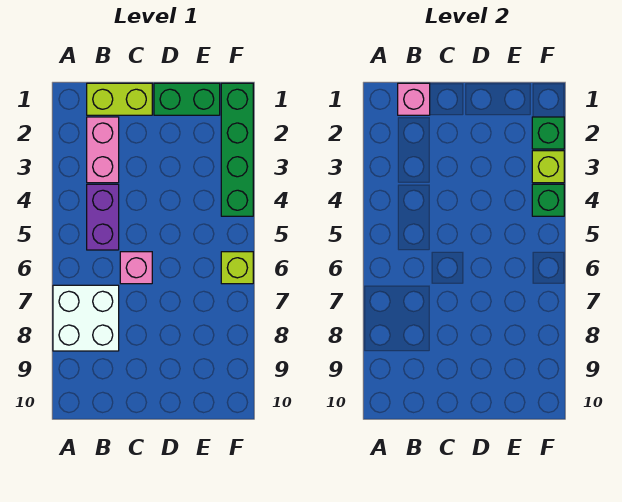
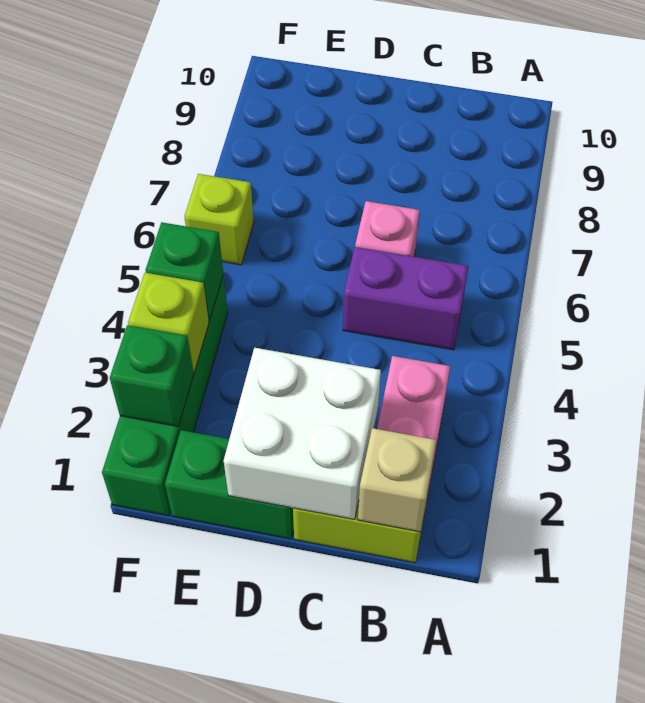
white 2x2 brick [53,285,119,351] -> white 2x2 brick moved to [224,348,381,519]
pink 1x1 brick [398,83,430,115] -> tan 1x1 brick [358,428,436,532]
purple 1x2 brick [87,184,119,250] -> purple 1x2 brick turned to [343,247,468,350]

